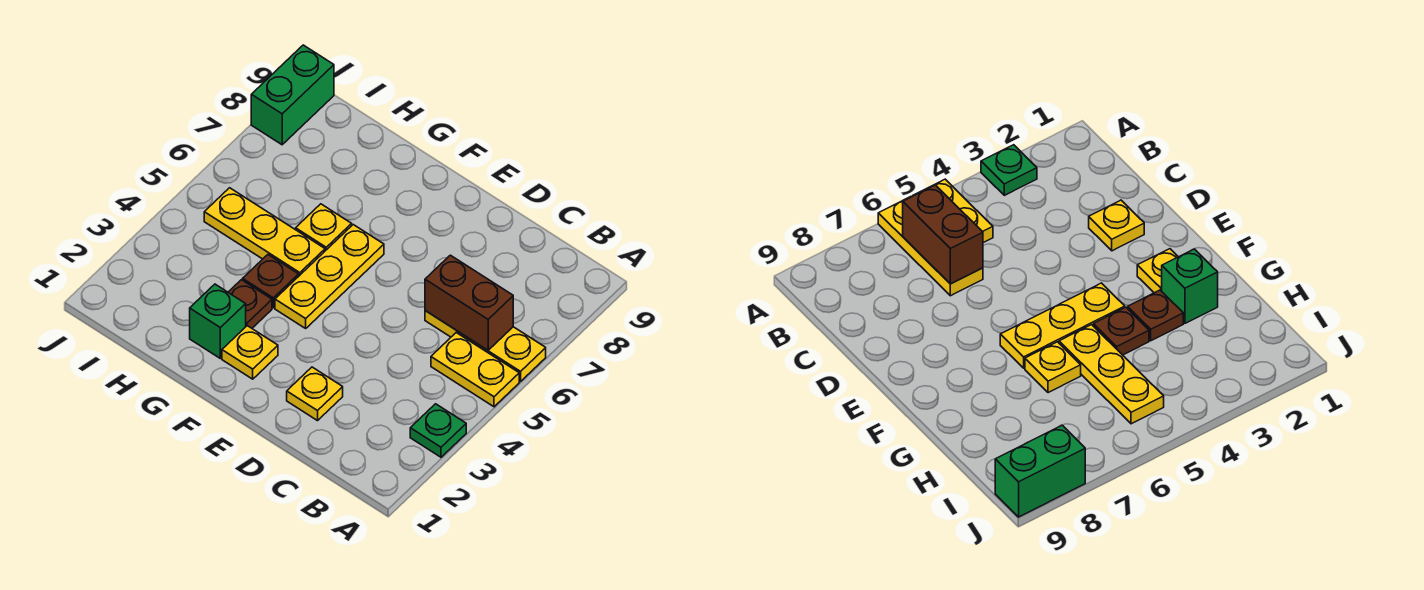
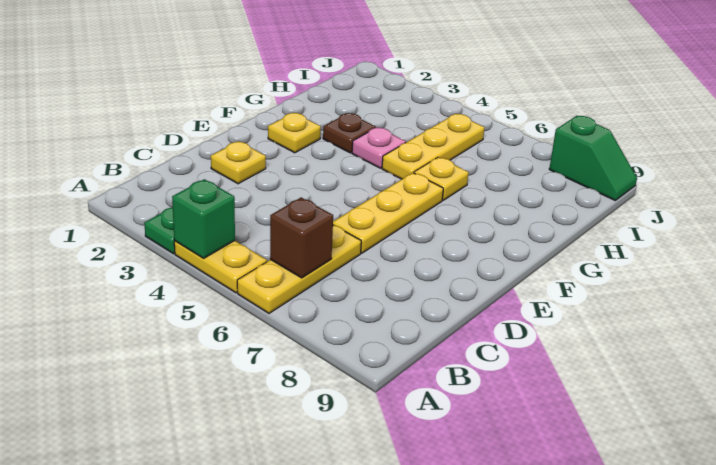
yellow 1x2 plate [431,333,519,407] -> yellow 1x2 plate turned to [174,241,267,293]
brown 1x2 brick [425,255,513,350] -> brown 1x1 brick [270,198,333,278]
yellow 1x3 plate [275,225,384,328] -> yellow 1x3 plate turned to [333,173,443,253]
green 1x1 brick [190,284,246,358] -> green 1x1 brick moved to [172,179,235,258]
brown 1x1 plate [243,255,299,308] -> pink 1x1 plate [352,127,406,168]
green 1x2 brick [251,45,334,145] -> green 1x2 slope [549,116,637,200]

